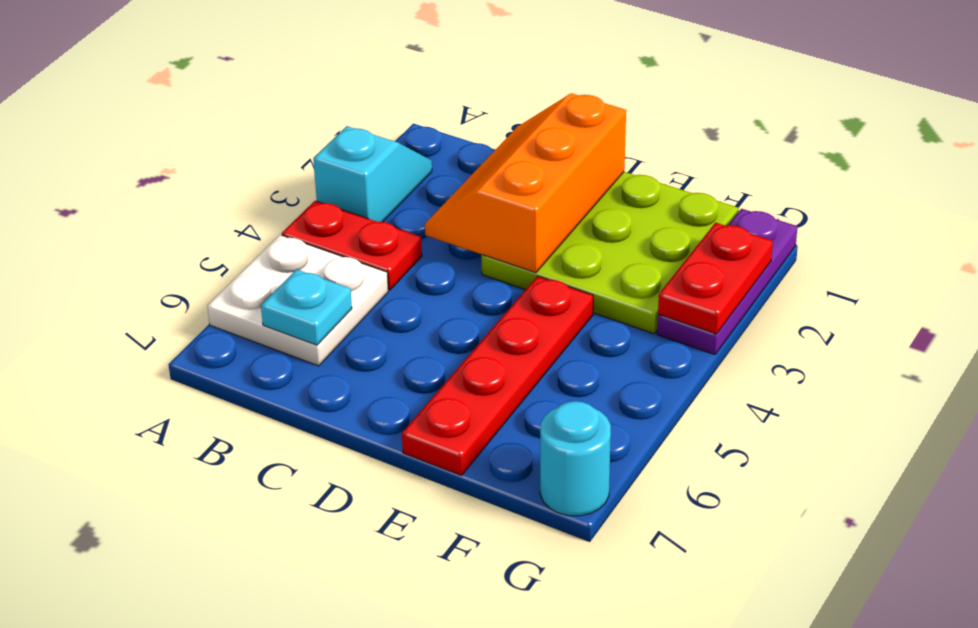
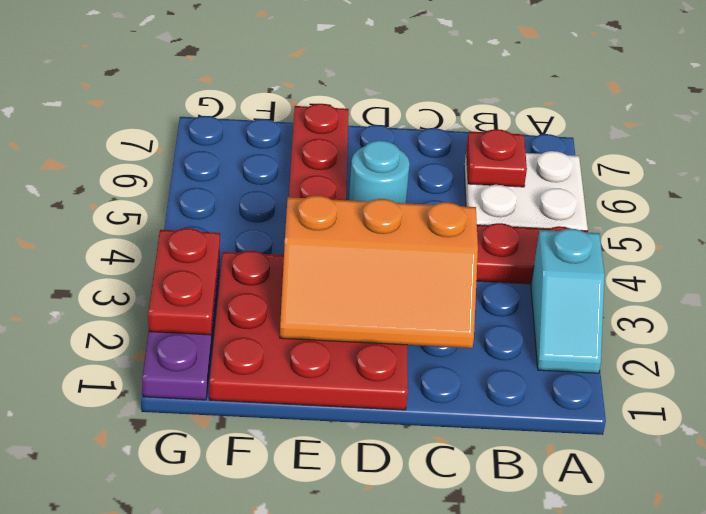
cyan 1x1 plate [261,269,352,345] -> red 1x1 plate [466,129,527,187]
orange 2x3 slope [425,93,626,273] -> orange 2x3 slope turned to [280,196,478,348]
lime 3x3 plate [481,172,739,334] -> red 3x3 plate [209,251,408,410]
cyan 1x1 round brick [540,401,611,516] -> cyan 1x1 round brick moved to [349,140,410,203]

